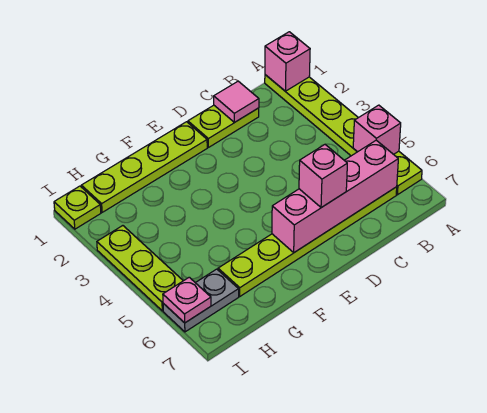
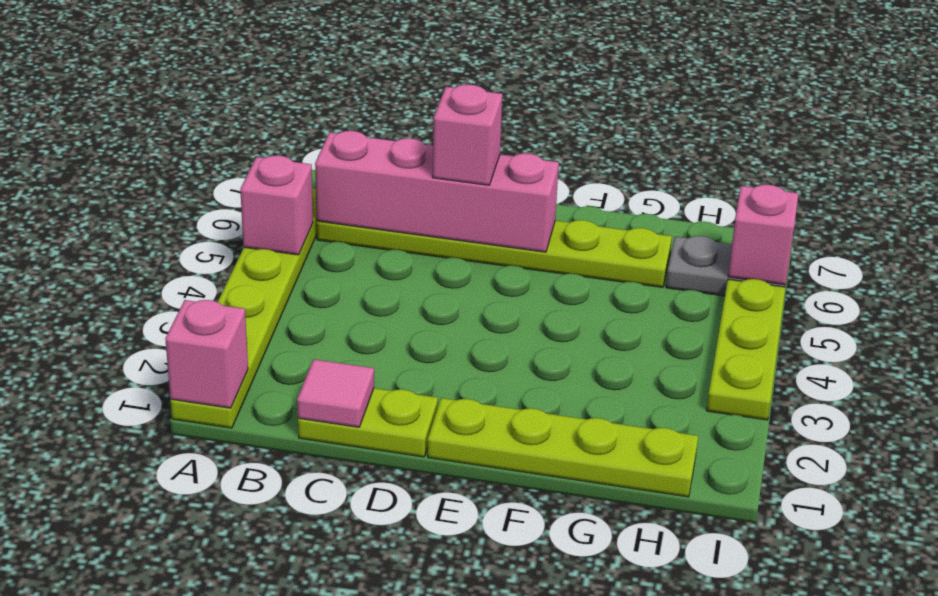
lime 1x1 plate [54,186,101,229] -> none
pink 1x1 plate [163,277,211,323] -> pink 1x1 brick [728,185,799,285]

